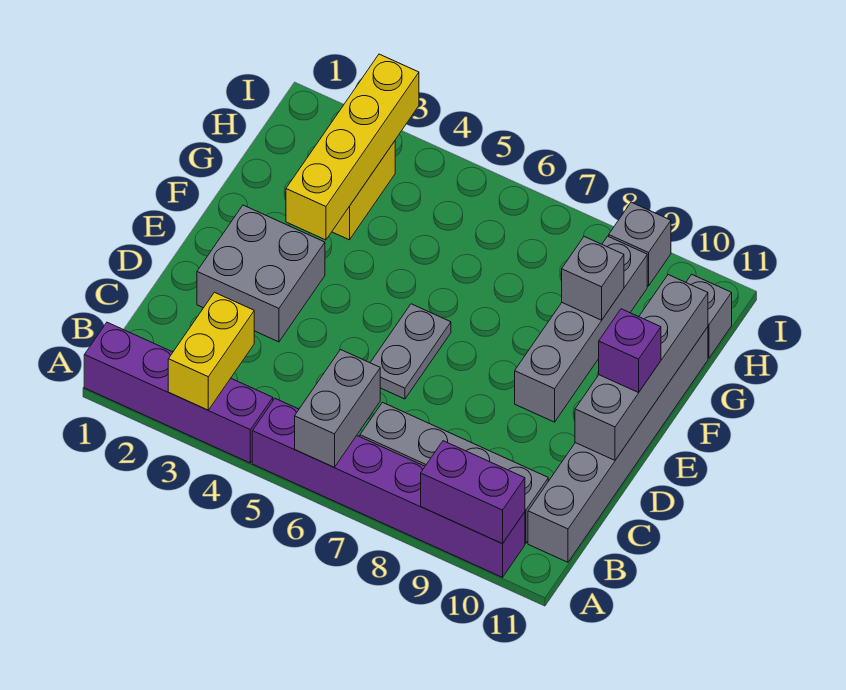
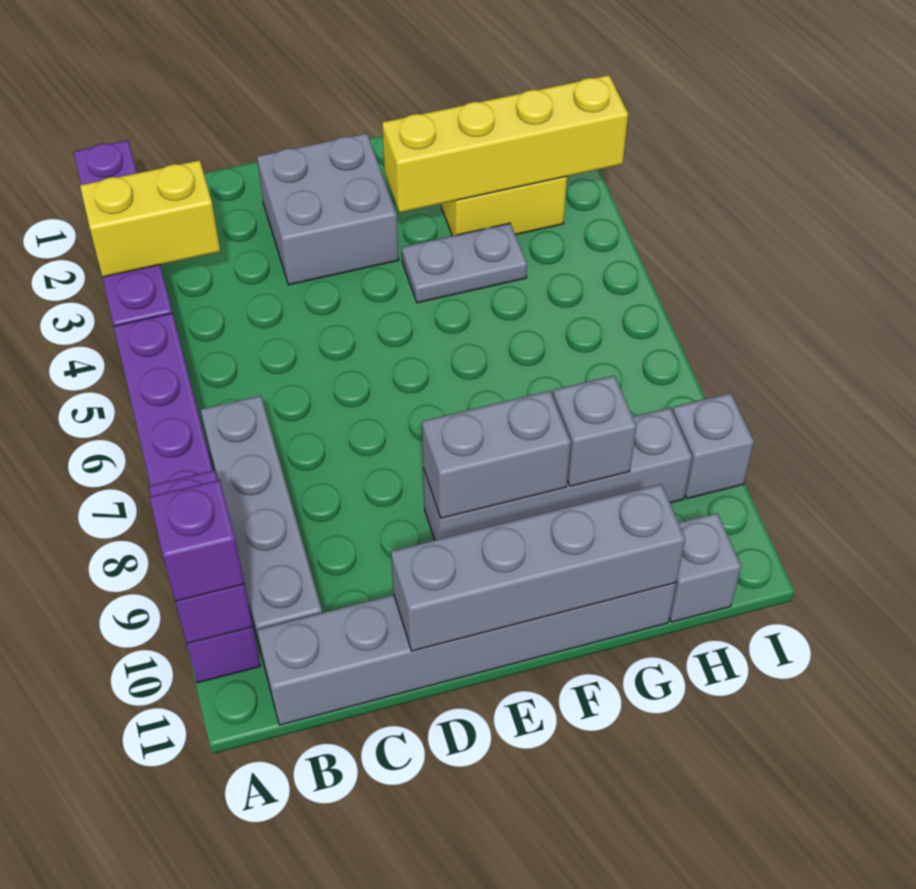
grey 1x2 brick [295,350,380,467] -> grey 1x2 brick moved to [422,391,571,518]
grey 1x2 plate [370,304,451,399] -> grey 1x2 plate moved to [401,223,527,303]
purple 1x1 brick [599,309,661,393] -> purple 1x1 brick moved to [150,480,244,602]

